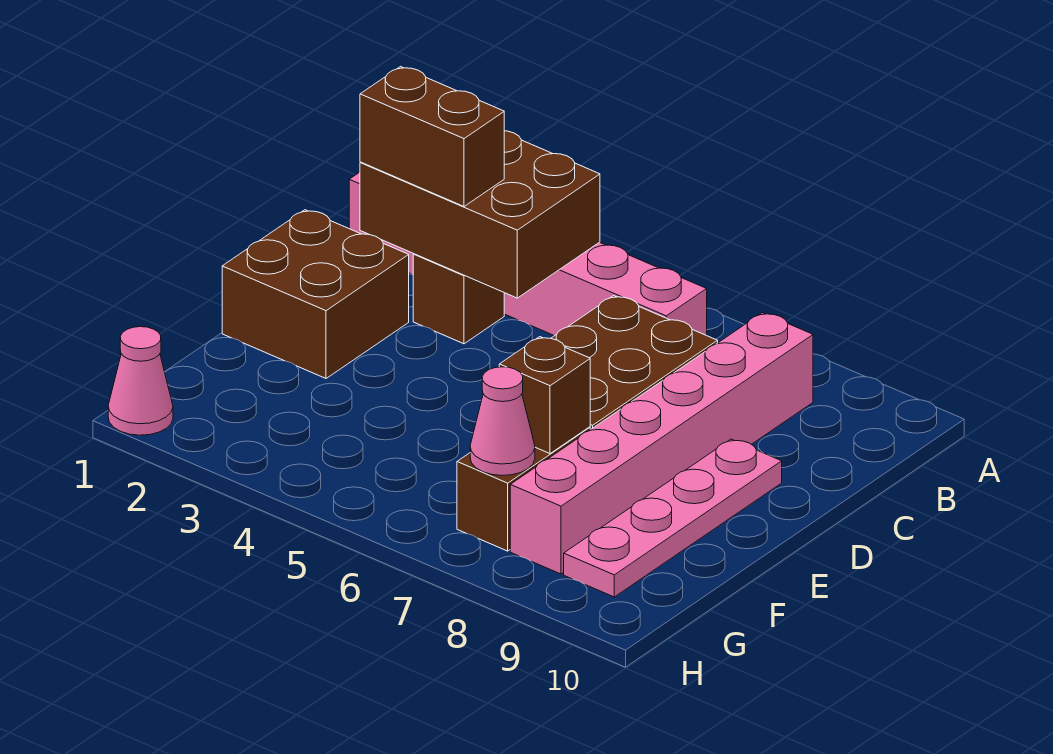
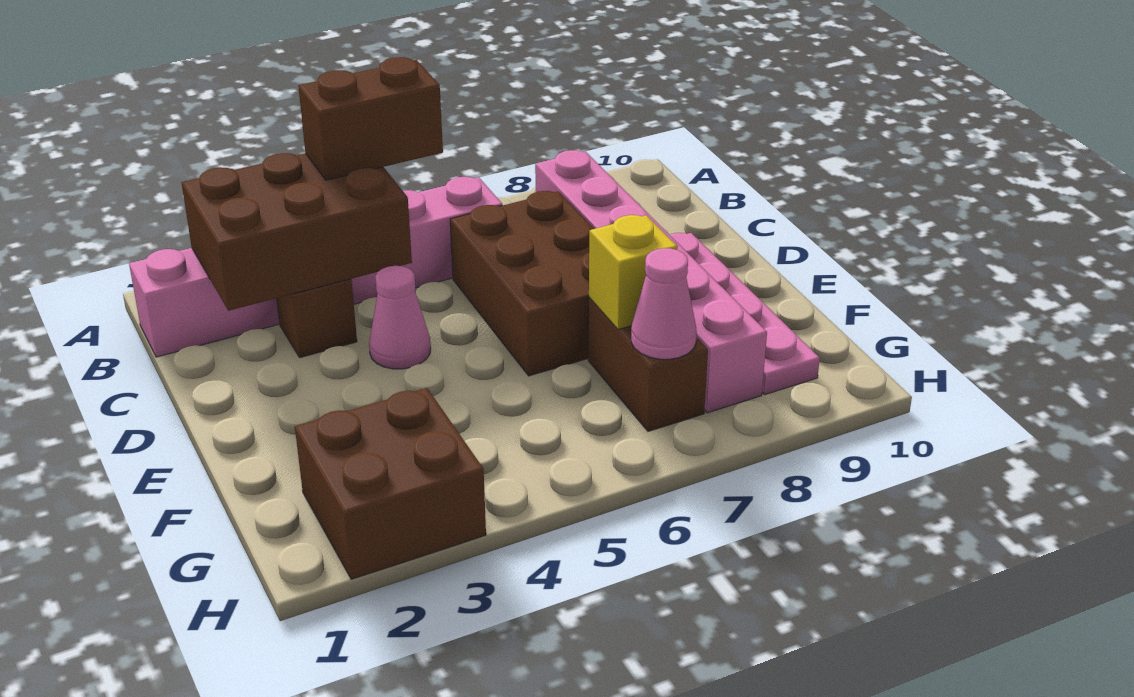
brown 1x2 brick [360,67,504,206] -> brown 1x2 brick moved to [298,57,443,180]
brown 2x2 brick [222,210,409,378] -> brown 2x2 brick moved to [295,388,486,579]
brown 1x1 brick [499,337,590,454] -> yellow 1x1 brick [589,215,678,330]
pink 1x1 cone [108,327,173,435] -> pink 1x1 cone moved to [369,266,431,369]

